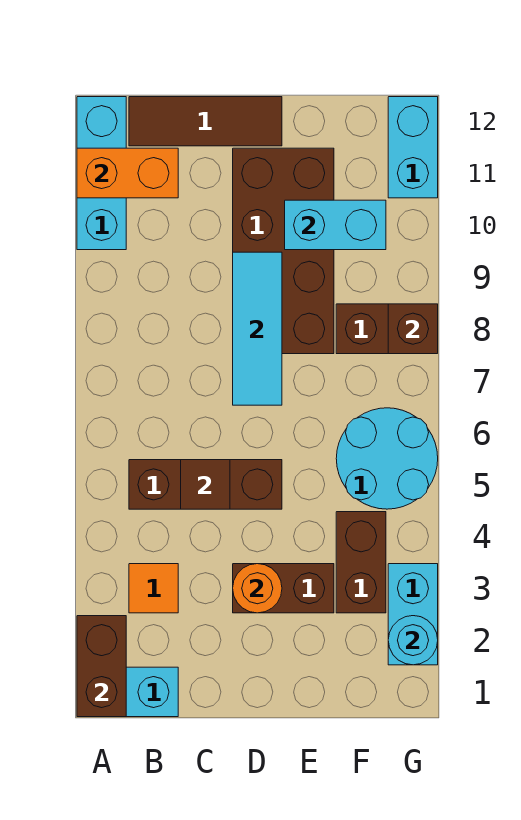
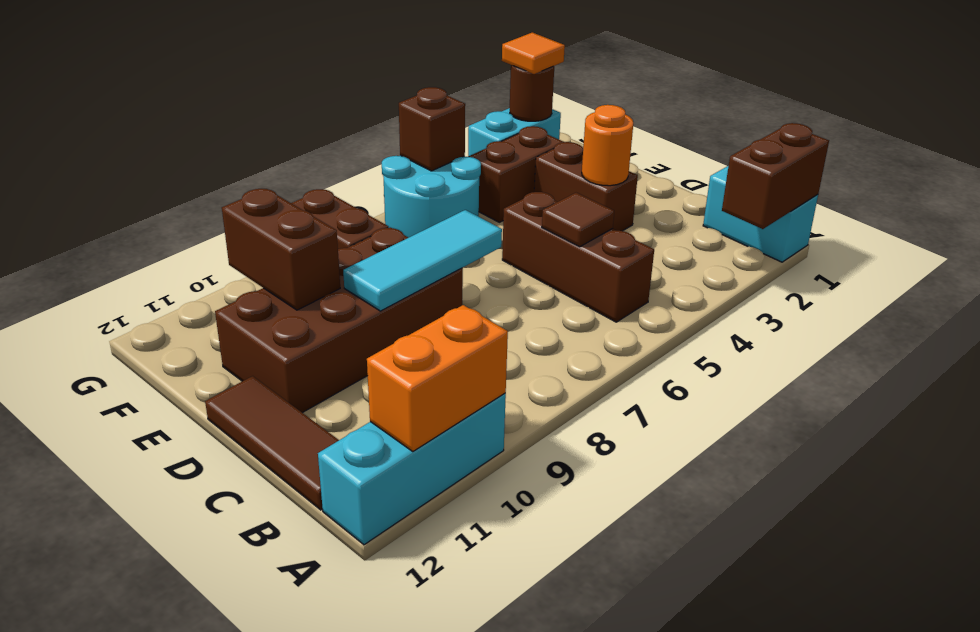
orange 1x2 brick [77,148,178,198] -> orange 1x2 brick turned to [367,305,508,451]
orange 1x1 tile [129,564,178,613] -> orange 1x1 tile moved to [502,32,565,74]
cyan 1x2 brick [285,200,386,250] -> brown 1x2 brick [222,189,340,310]
cyan 1x1 round brick [388,616,438,665] -> brown 1x1 round brick [510,65,554,121]
brown 1x1 brick [388,304,438,354] -> brown 1x1 brick moved to [399,87,465,171]
cyan 1x2 brick [388,97,438,198] -> none

